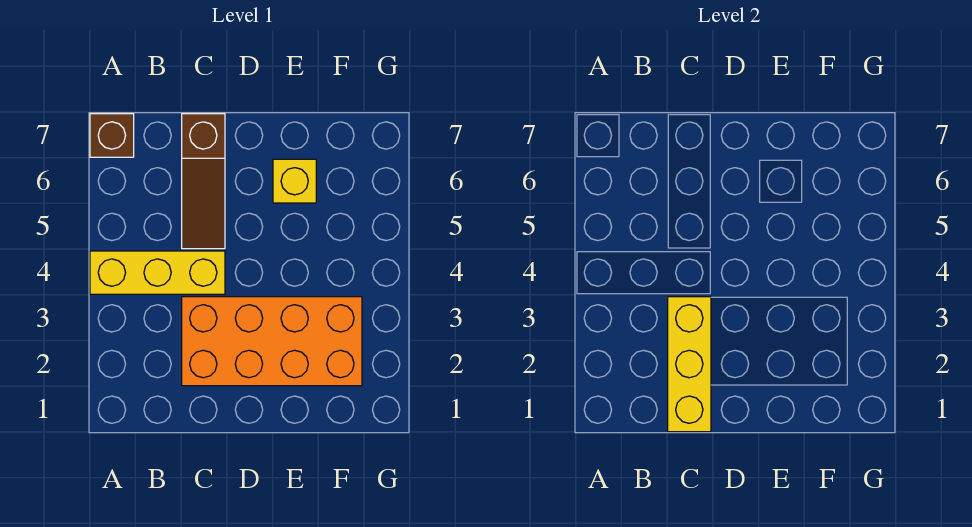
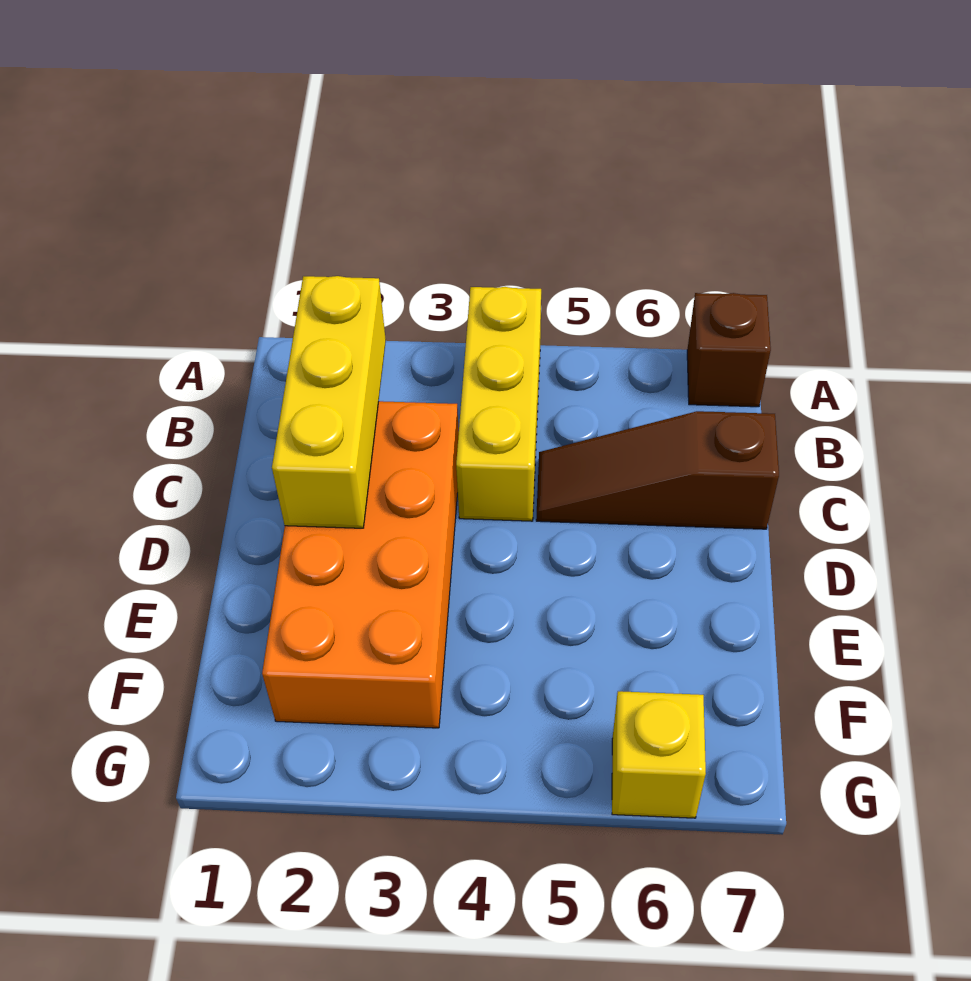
yellow 1x3 brick [668,297,711,432] -> yellow 1x3 brick turned to [272,276,386,528]
yellow 1x1 brick [273,159,316,203] -> yellow 1x1 brick moved to [612,691,706,818]

